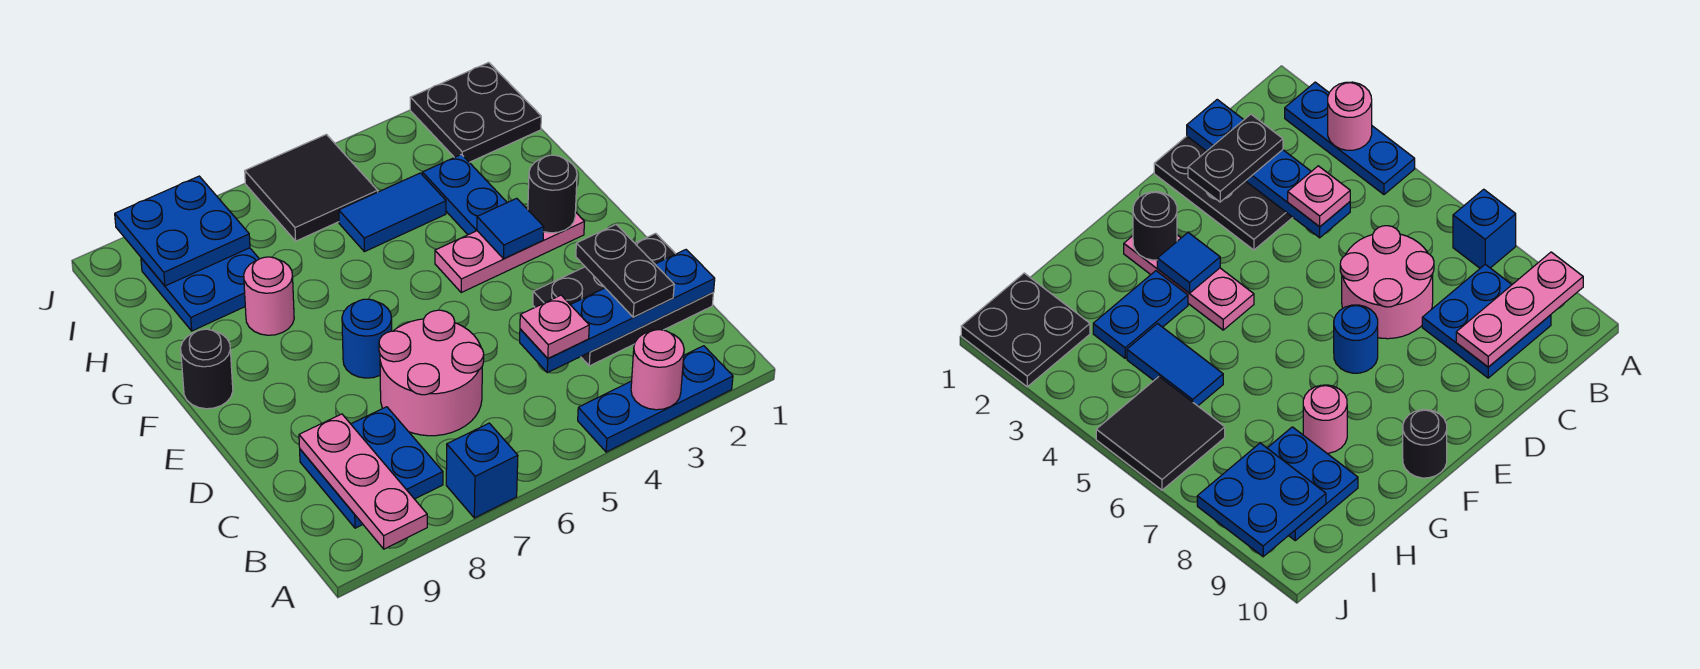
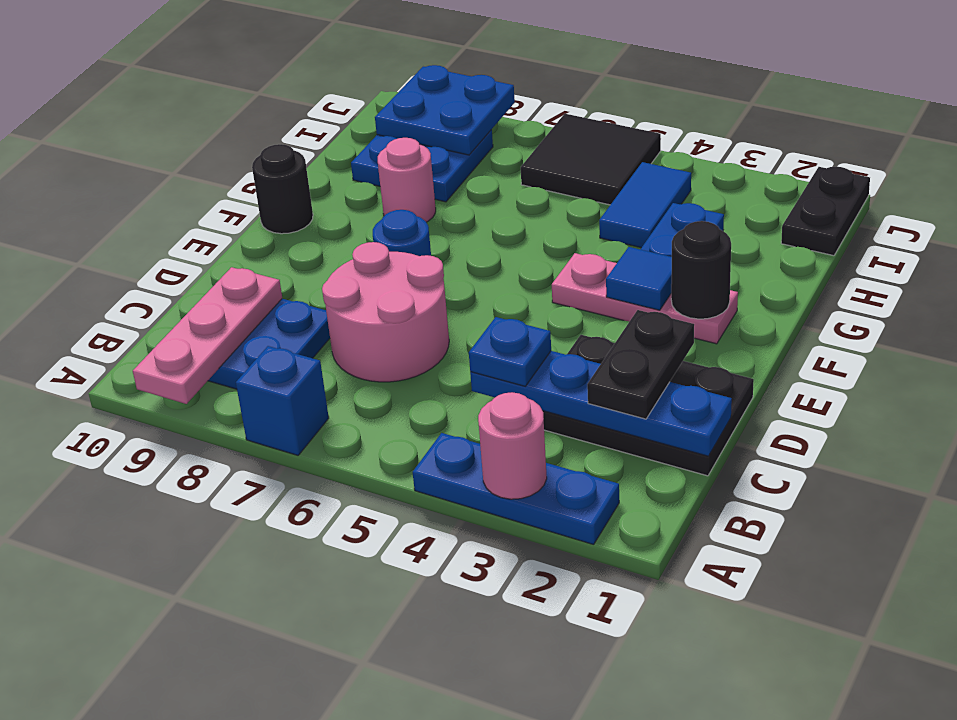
pink 1x1 plate [520,295,589,359] -> blue 1x1 plate [469,317,551,386]
blue 1x2 tile [339,173,446,252] -> blue 1x2 tile turned to [599,162,691,248]
black 2x2 plate [410,63,541,162] -> black 1x2 plate [781,167,870,256]

